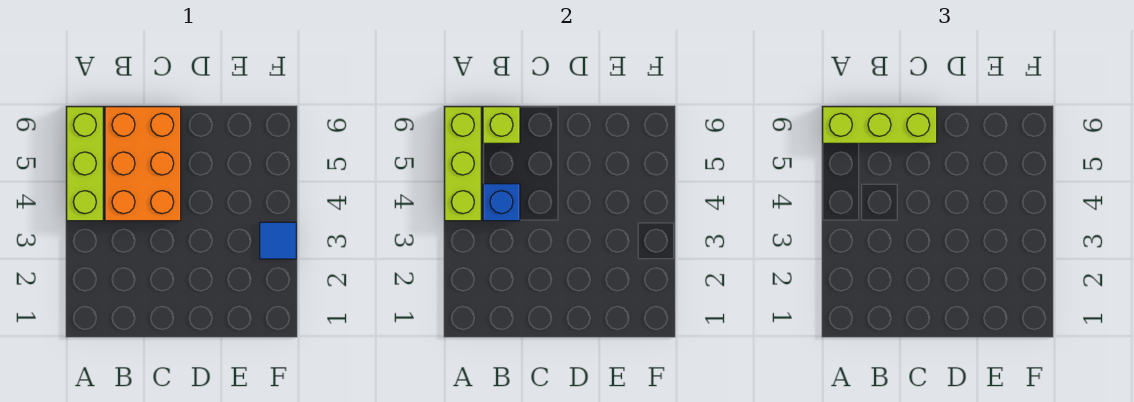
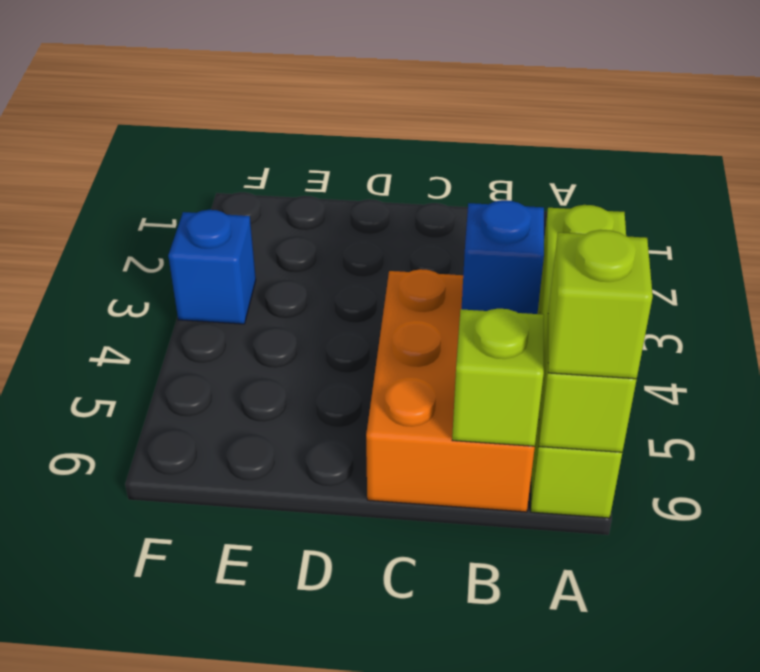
lime 1x3 brick [823,107,937,143] -> lime 1x1 brick [548,230,653,379]
blue 1x1 tile [260,222,296,259] -> blue 1x1 brick [168,210,256,324]

